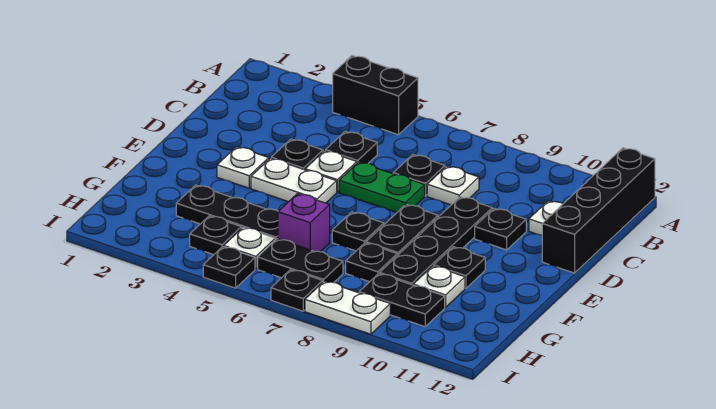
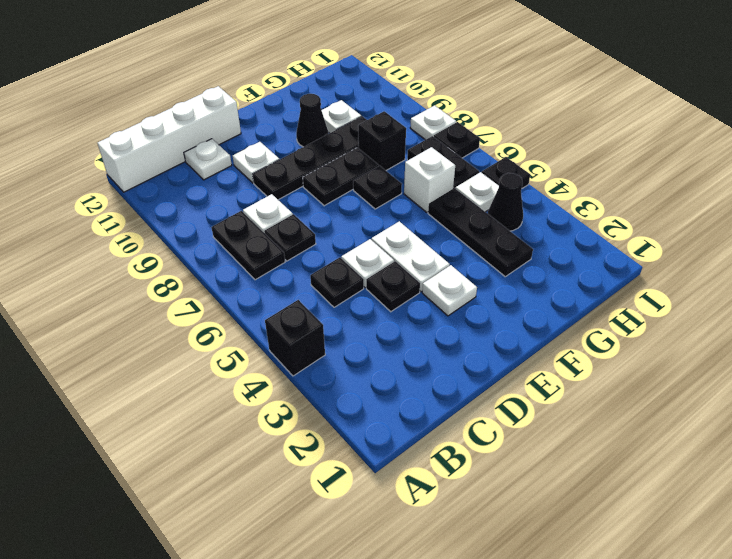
black 1x2 brick [333,56,418,135] -> black 1x1 brick [265,300,325,376]
black 1x4 brick [542,148,655,273] -> white 1x4 brick [98,86,241,192]
green 1x2 plate [339,162,425,212] -> none
black 1x1 plate [475,208,526,250] -> white 1x1 plate [233,142,279,183]
black 1x1 plate [434,247,485,288] -> black 1x1 cone [296,94,328,147]
purple 1x1 brick [278,194,330,252] -> white 1x1 brick [404,147,455,212]
black 1x1 plate [346,243,397,282] -> black 1x1 brick [358,111,406,170]
black 1x1 plate [190,216,241,255] -> black 1x1 cone [488,173,523,231]
black 1x2 plate [359,273,445,327] -> black 1x2 plate moved to [211,211,285,280]
white 1x2 plate [305,281,390,334] -> white 1x1 plate [410,106,456,140]

